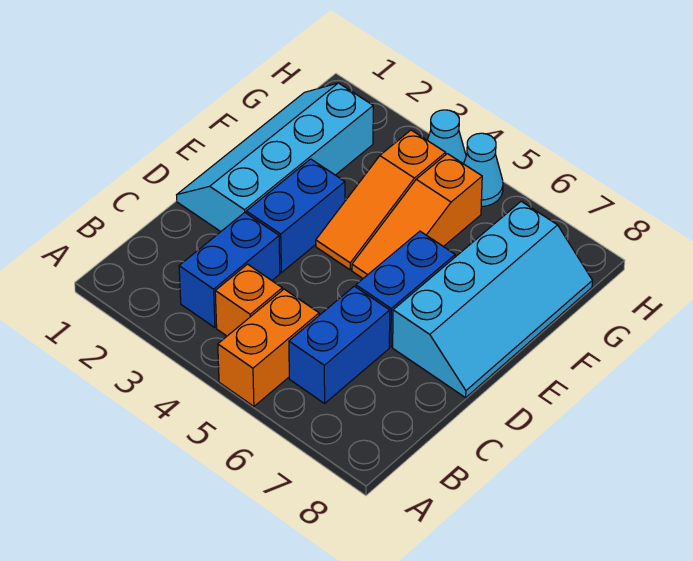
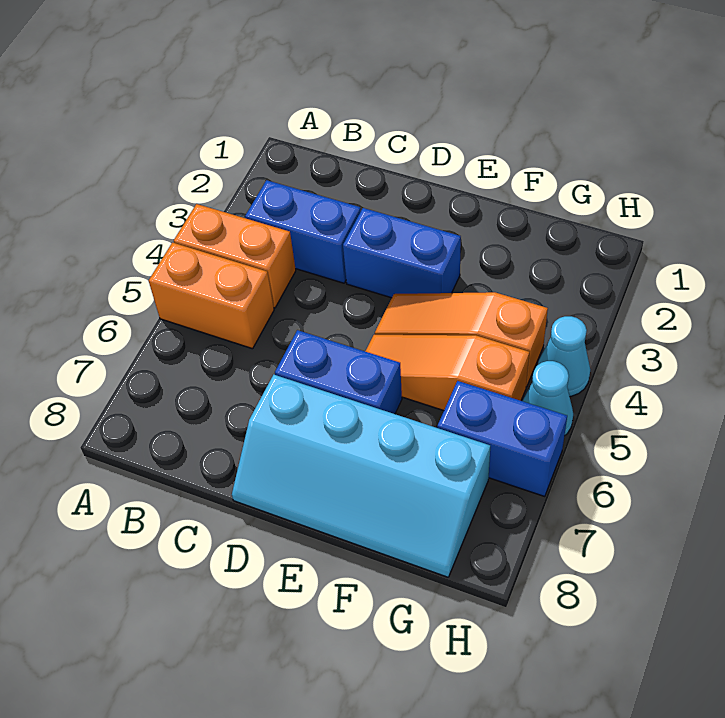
orange 1x1 brick [215,264,282,336] -> orange 1x2 brick [174,204,296,308]
blue 1x2 brick [289,286,390,403] -> blue 1x2 brick moved to [437,381,567,497]
cyan 2x4 slope [177,83,373,232] -> none

